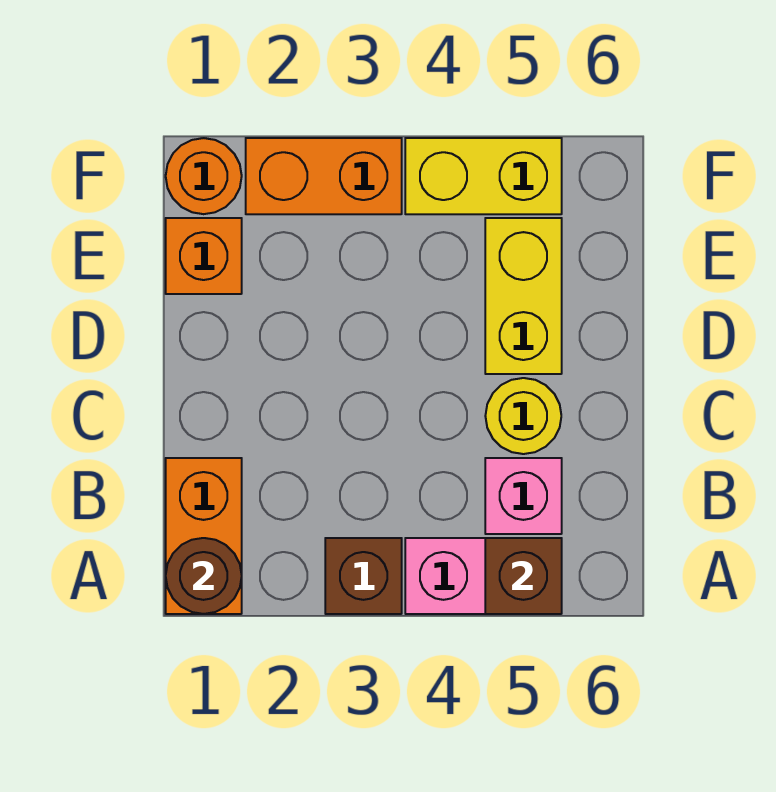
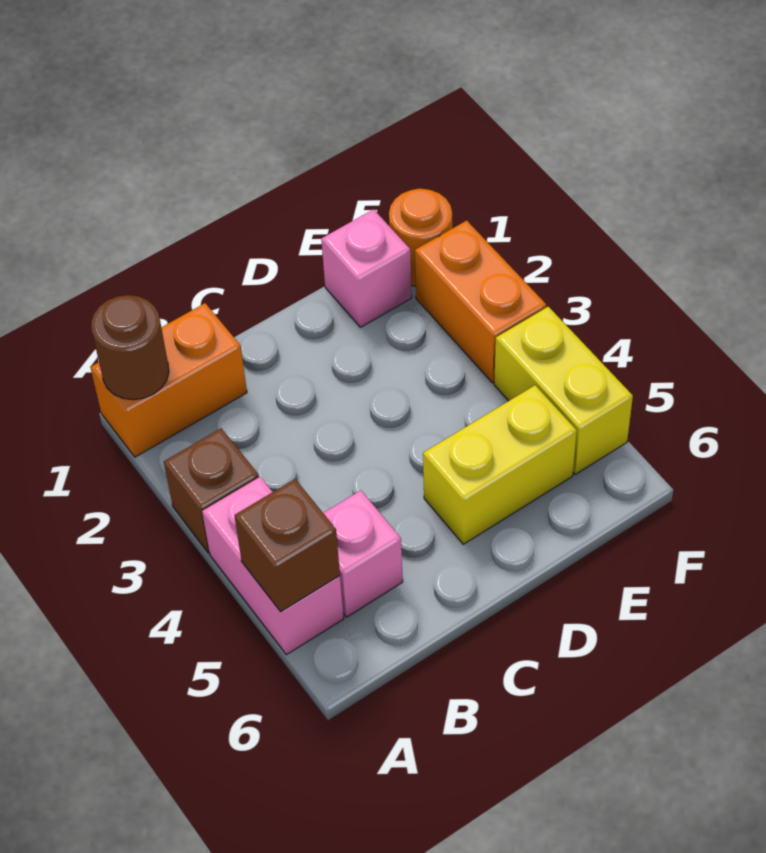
yellow 1x1 round brick [485,378,561,454] -> none
orange 1x1 brick [166,218,242,294] -> pink 1x1 brick [321,209,412,327]

